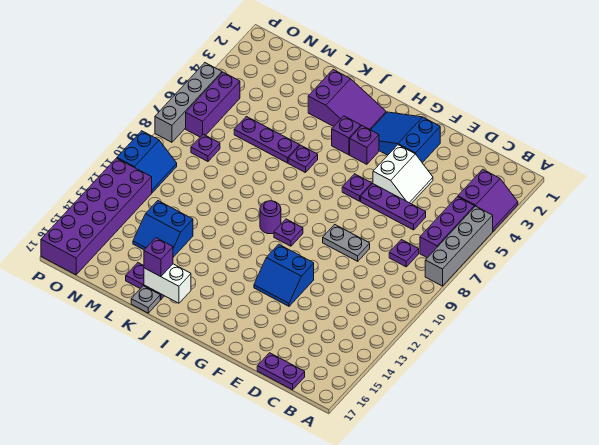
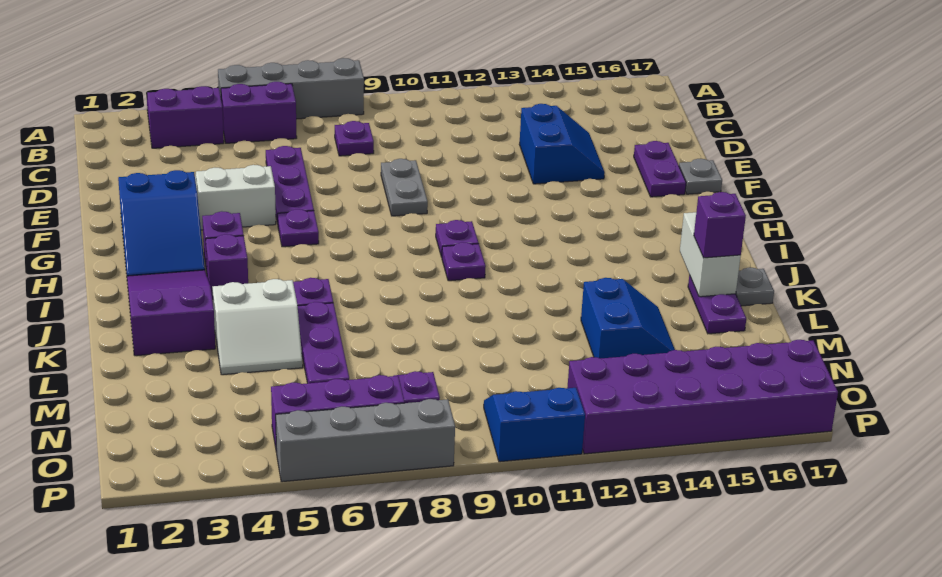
purple 1x3 brick [420,197,475,258] -> purple 1x2 brick [221,82,297,143]
purple 1x2 plate [257,353,305,390] -> purple 1x2 plate moved to [634,141,686,197]
blue 2x2 slope [254,244,314,306] -> blue 2x2 slope moved to [519,104,605,184]
none -> grey 1x1 plate [679,159,722,194]
purple 1x1 round brick [260,201,281,234] -> purple 1x1 plate [442,242,486,281]
none -> white 2x2 slope [213,279,303,375]

